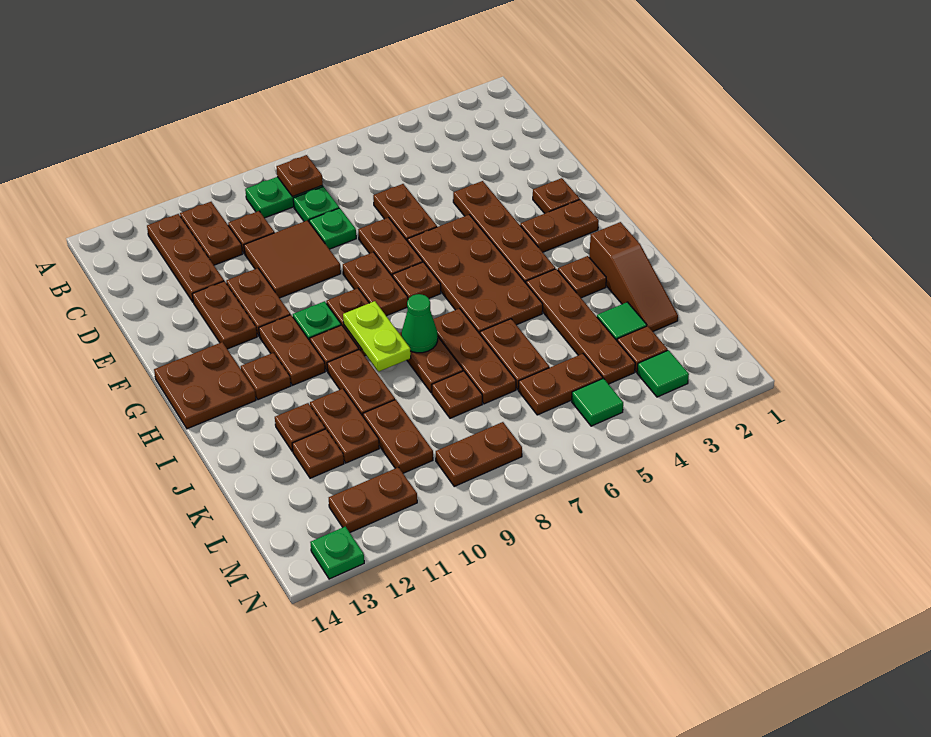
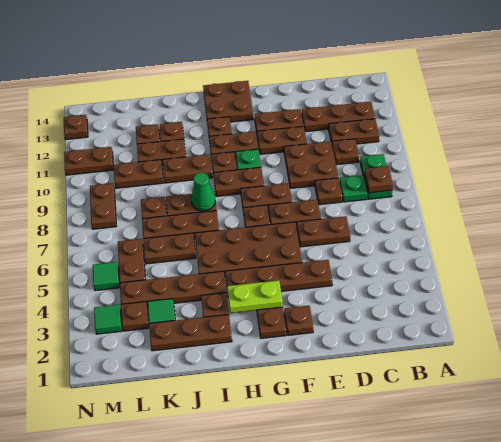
green 1x1 plate [309,208,356,249] -> brown 1x1 plate [315,178,342,205]
brown 2x2 tile [244,220,341,298] -> brown 2x2 plate [284,141,338,188]
lime 1x2 plate [343,301,411,372] -> lime 1x2 plate moved to [227,280,283,313]
brown 1x3 slope [589,222,678,331] -> brown 1x3 plate [149,315,232,351]
brown 1x2 plate [329,467,417,532] -> brown 1x2 plate turned to [64,147,114,175]
green 1x1 plate [310,526,364,579] -> brown 1x1 plate [64,115,88,139]

